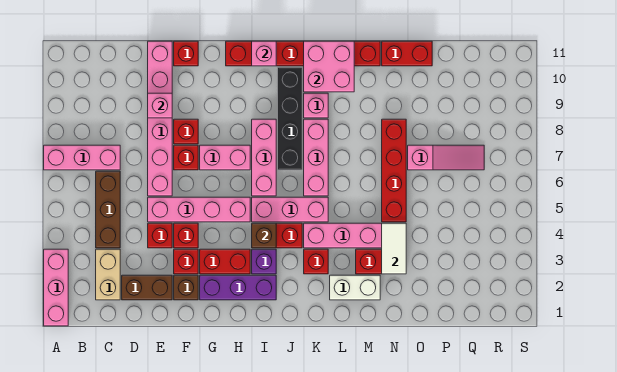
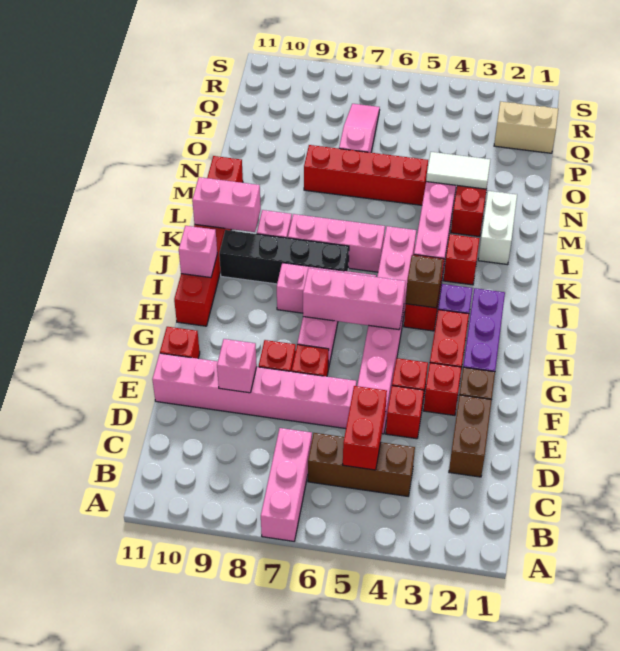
pink 1x3 brick [44,249,68,326] -> pink 1x3 brick moved to [303,268,406,330]
tan 1x2 brick [96,249,120,300] -> tan 1x2 brick moved to [494,102,558,153]
pink 2x2 brick [304,41,354,92] -> pink 1x2 brick [192,177,261,232]
red 1x2 brick [382,41,432,66] -> red 1x2 brick moved to [343,386,387,470]

